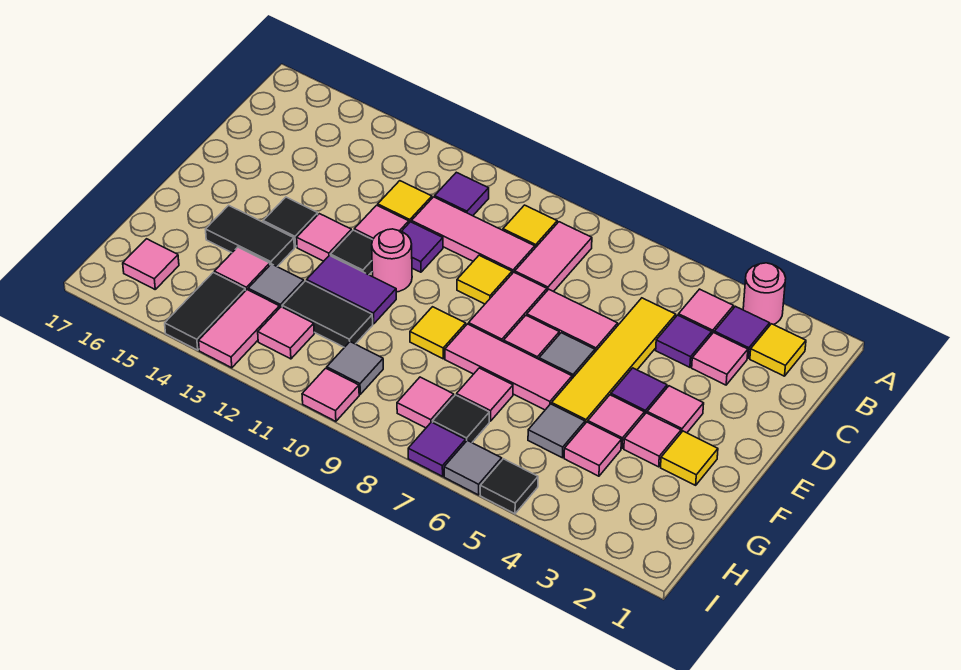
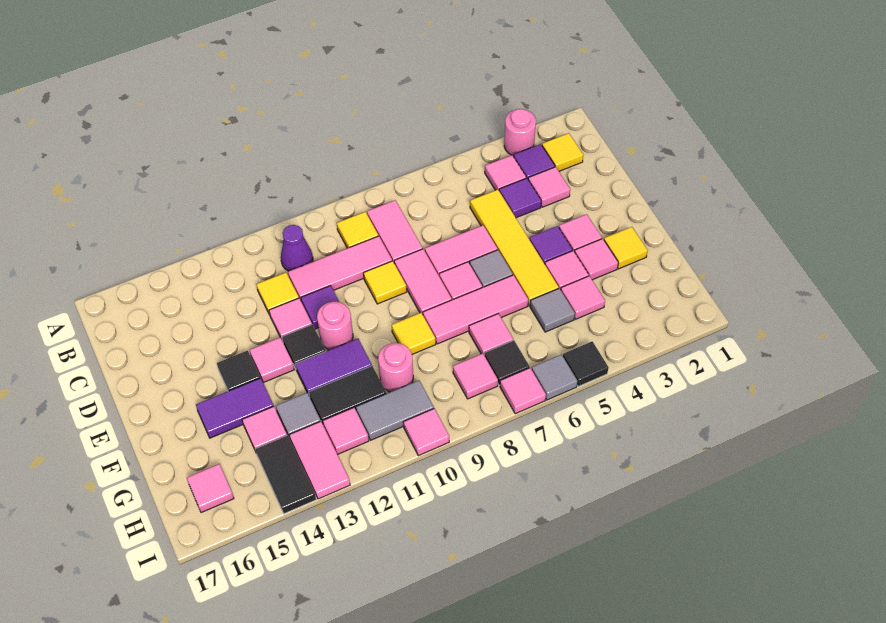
purple 1x1 tile [435,172,489,216] -> purple 1x1 cone [281,225,313,271]
black 1x2 tile [206,205,294,266] -> purple 1x2 tile [196,378,274,438]
none -> pink 1x1 round brick [378,343,413,392]
grey 1x1 tile [327,342,383,394] -> grey 1x2 tile [356,380,434,440]
purple 1x1 tile [408,422,465,476] -> pink 1x1 tile [500,368,546,414]

